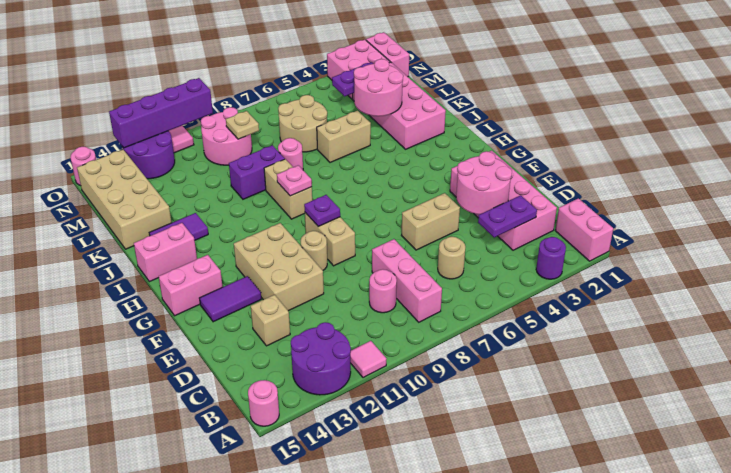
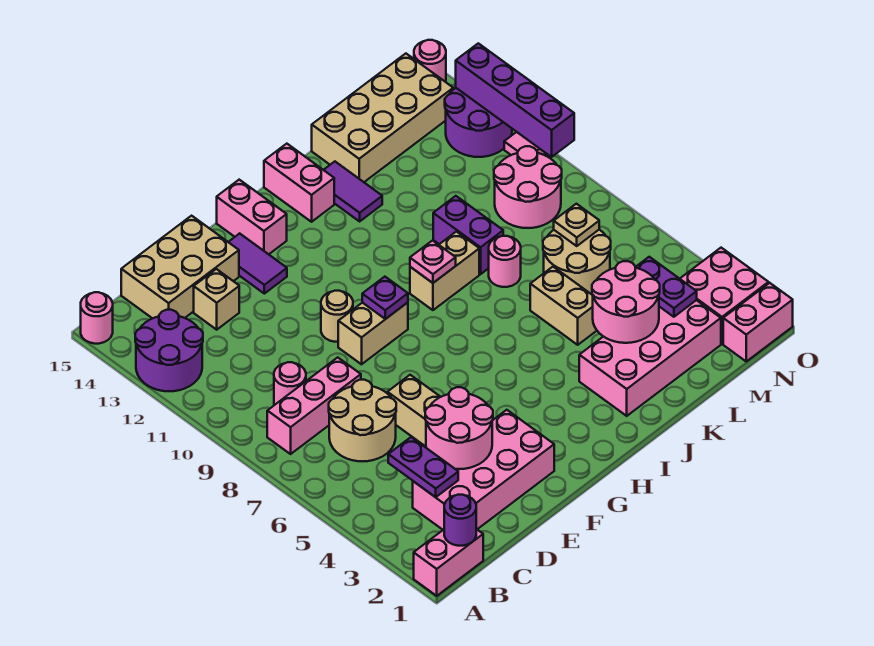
purple 1x1 round brick [536,237,566,279] -> purple 1x1 round brick moved to [444,495,476,546]
pink 1x1 tile [350,341,386,378] -> none
tan 1x1 round brick [438,237,465,279] -> tan 2x2 round brick [329,380,396,461]
tan 2x3 brick [234,223,324,311] -> tan 2x3 brick moved to [121,216,239,318]
tan 1x1 plate [226,111,259,139] -> tan 1x1 plate moved to [554,204,599,246]

